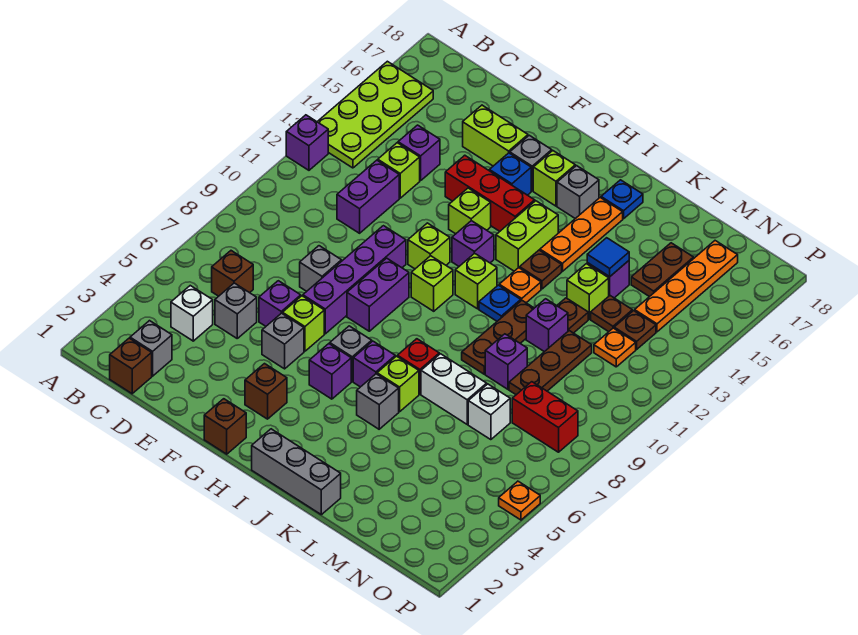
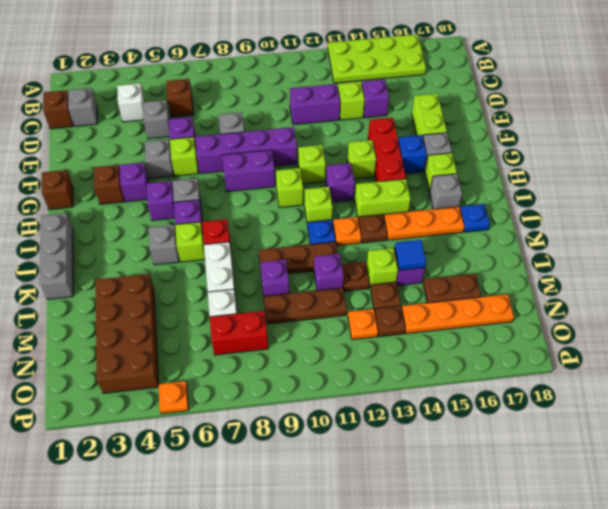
purple 1x1 brick [286,115,328,170] -> purple 1x1 brick moved to [120,162,149,202]
none -> brown 2x4 brick [95,274,159,393]
red 1x2 brick [512,382,578,452] -> red 1x2 brick turned to [210,311,268,355]

